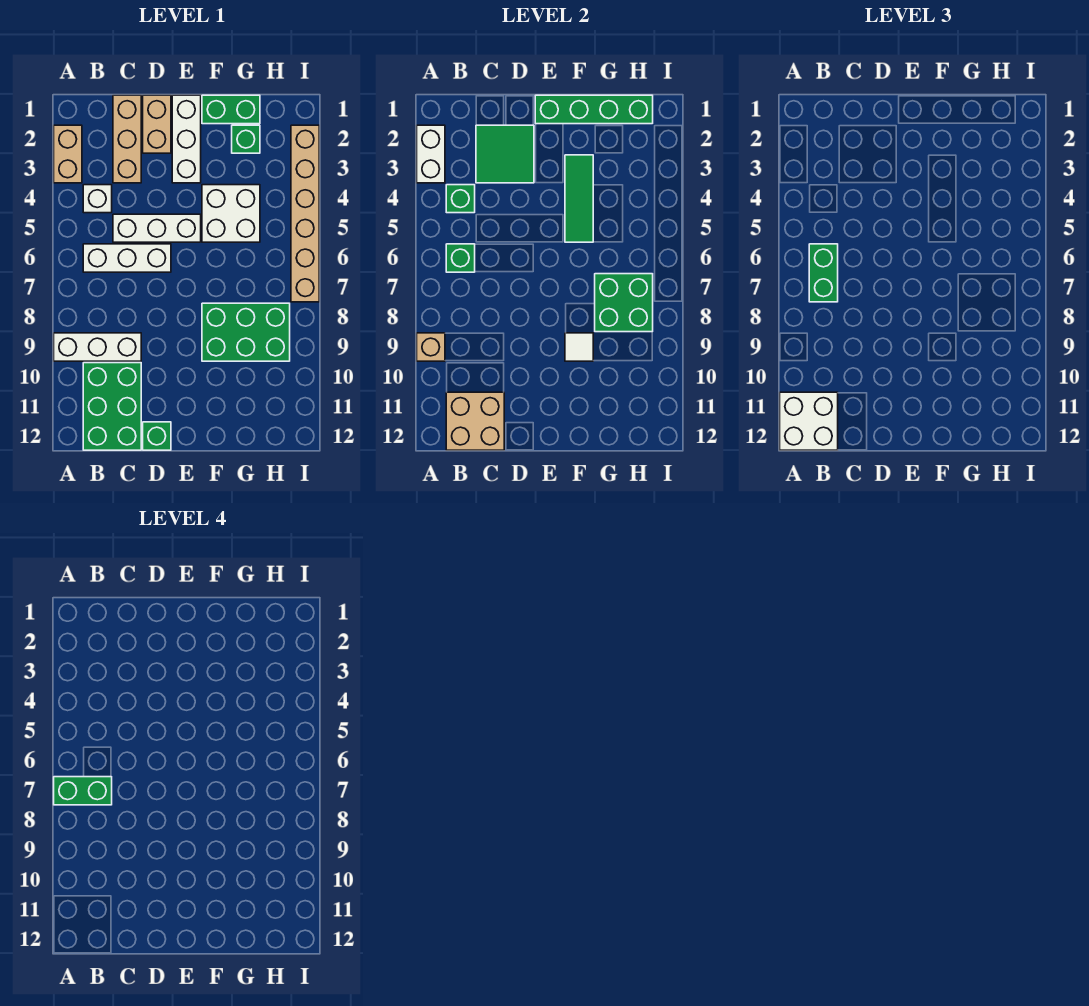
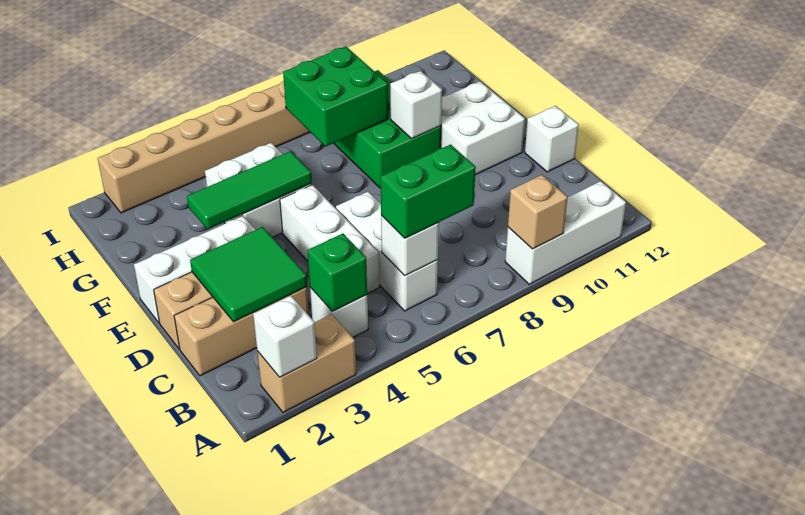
white 1x2 brick [417,125,445,183] -> white 1x1 brick [253,296,317,377]
green 1x2 brick [54,777,112,805] -> none
white 1x3 brick [54,333,141,361] -> white 1x3 brick turned to [505,181,626,284]
white 2x2 brick [780,392,838,450] -> white 2x2 brick moved to [441,81,525,175]
green 1x1 brick [446,244,475,272] -> white 1x1 brick [381,215,439,276]
green 2x3 brick [83,363,141,450] -> none
tan 2x2 brick [446,392,504,450] -> none
green 1x1 brick [143,422,171,450] -> white 1x1 brick [525,106,579,172]
green 1x4 brick [535,95,653,124] -> none
green 1x2 brick [202,95,260,124] -> none
white 1x1 tile [565,333,593,361] -> white 1x1 brick [390,71,442,139]
green 1x1 brick [232,125,260,153] -> none

